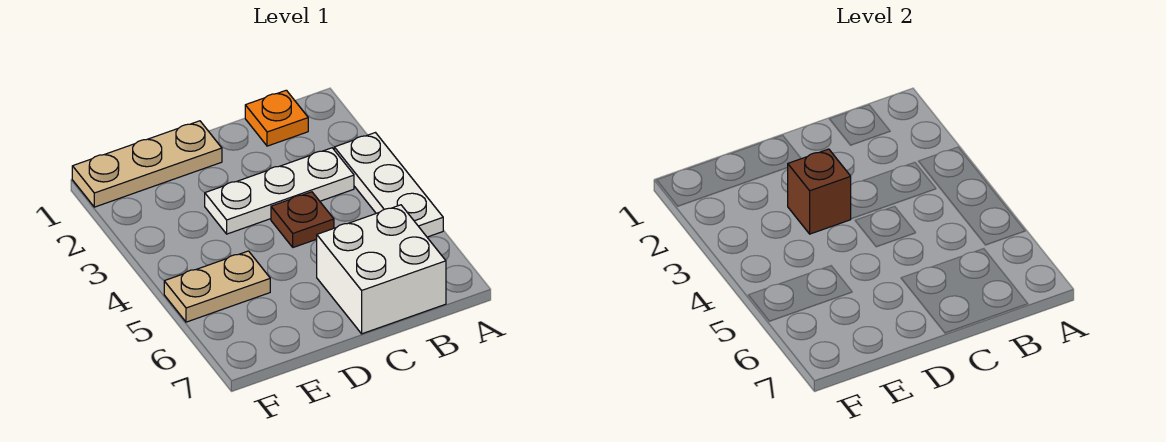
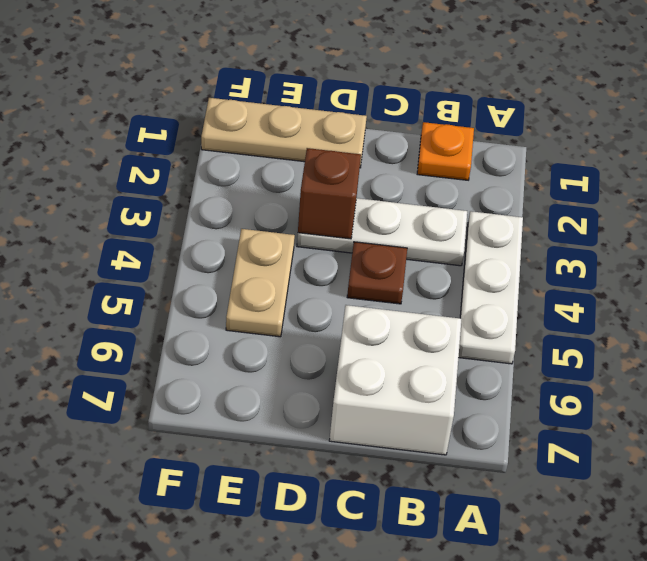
tan 1x2 plate [164,251,270,322] -> tan 1x2 plate turned to [226,229,295,337]

